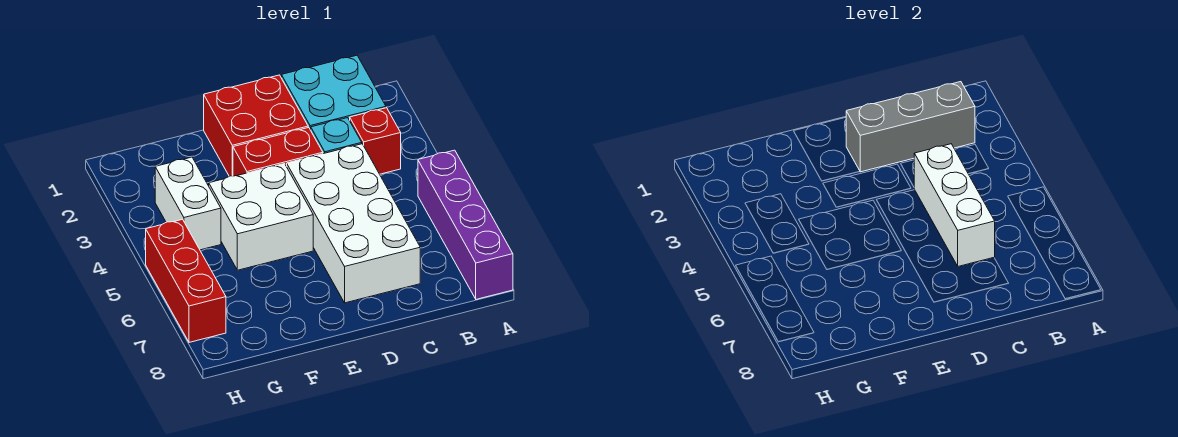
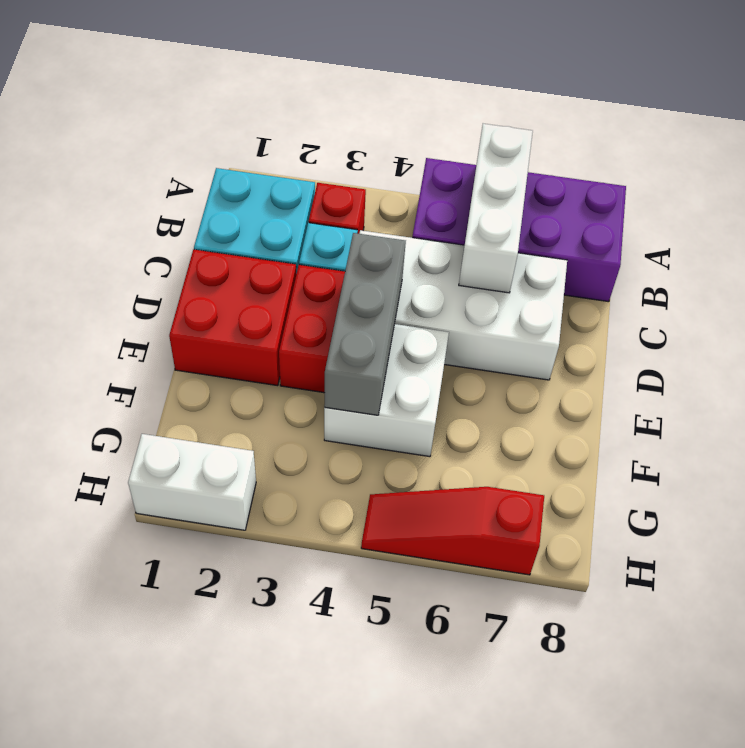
purple 1x4 brick [418,150,513,299] -> purple 2x4 brick [412,158,626,302]
grey 1x3 brick [846,82,975,172] -> grey 1x3 brick moved to [324,233,406,415]
white 1x3 brick [914,144,995,266] -> white 1x3 brick turned to [459,124,533,293]
white 1x2 brick [155,157,221,250] -> white 1x2 brick moved to [128,434,256,530]
red 1x3 brick [146,219,226,342] -> red 1x3 slope [361,487,544,575]

